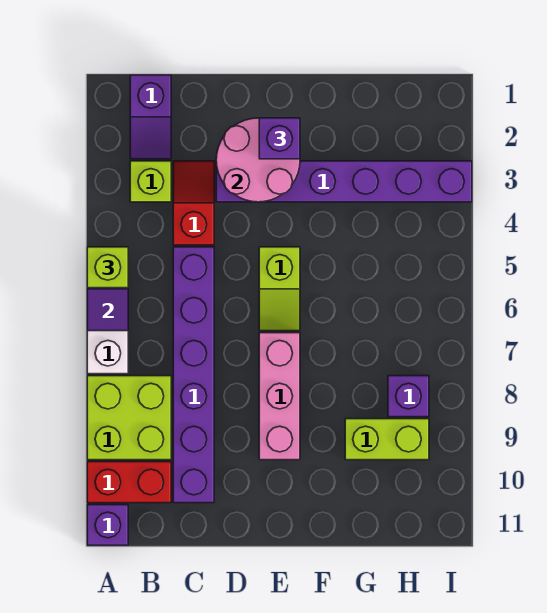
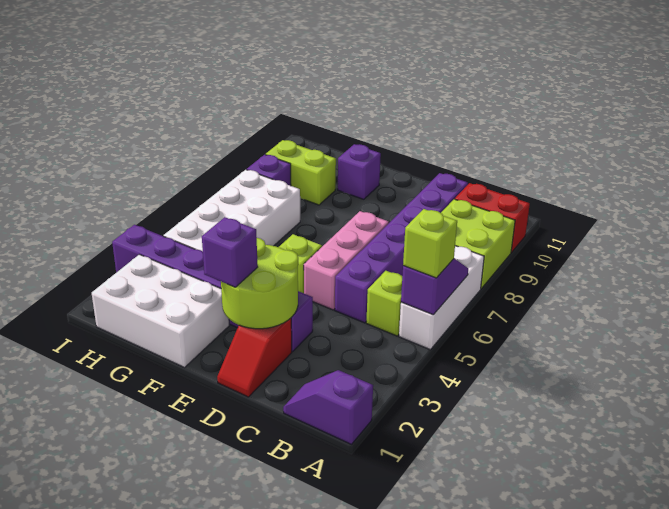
purple 1x1 brick [87,505,128,545] -> purple 1x1 brick moved to [338,144,381,199]
purple 1x2 slope [130,75,171,159] -> purple 1x2 slope turned to [283,370,373,444]
lime 1x1 brick [130,161,171,202] -> lime 1x1 brick moved to [366,271,402,336]
red 1x2 slope [173,161,214,245] -> red 1x2 slope moved to [217,318,292,397]
pink 2x2 round brick [216,118,300,202] -> lime 2x2 round brick [221,238,298,329]
pink 1x3 brick [259,333,300,460] -> pink 1x3 brick moved to [304,211,389,310]
none -> white 2x3 brick [92,254,229,367]
none -> white 2x4 brick [164,170,300,252]

